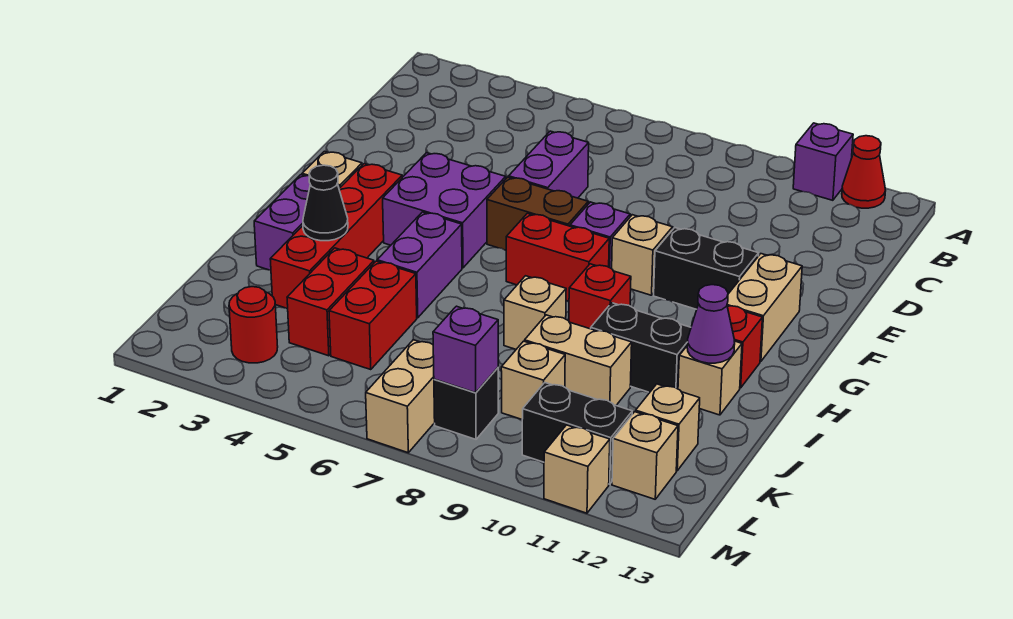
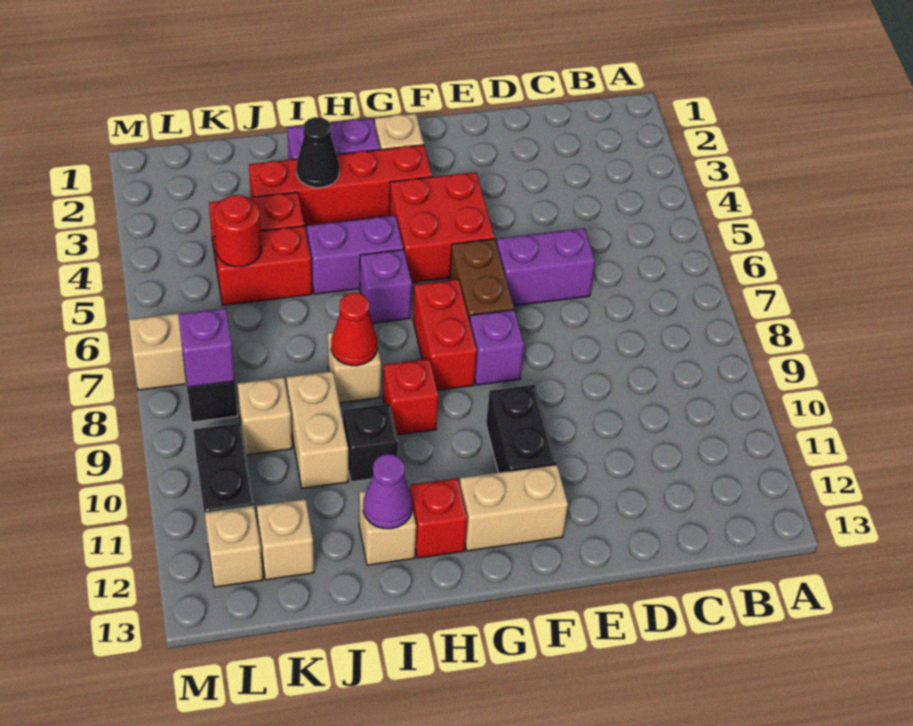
purple 1x1 brick [793,123,853,200] -> purple 1x1 brick moved to [360,250,412,323]
red 1x1 cone [842,136,886,208] -> red 1x1 cone moved to [331,293,377,366]
purple 2x2 brick [383,153,506,268] -> red 2x2 brick [389,172,495,282]
tan 1x1 brick [612,215,673,295] -> none
black 1x2 brick [591,303,691,392] -> black 1x1 brick [343,404,398,482]
red 1x1 round brick [229,287,278,363] -> red 1x1 round brick moved to [214,195,261,267]
tan 1x1 brick [544,425,610,513] -> none

